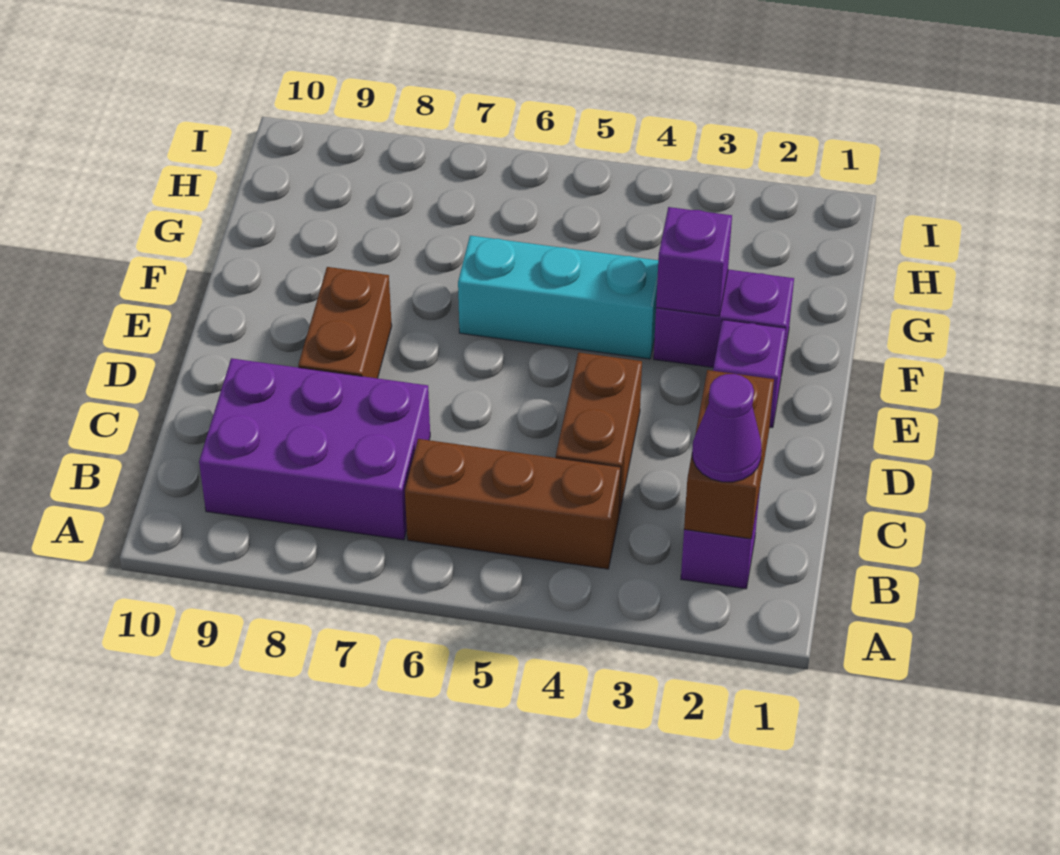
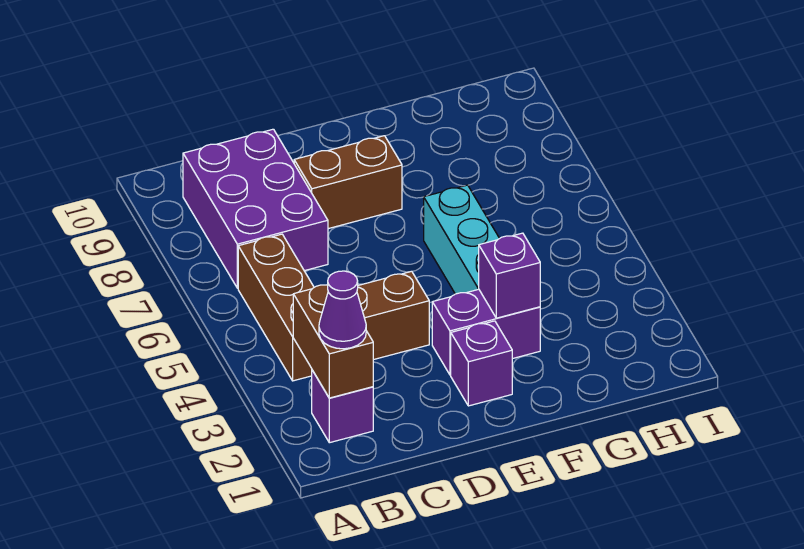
brown 1x2 brick [684,370,774,539] -> brown 1x2 brick turned to [293,285,373,398]
purple 1x2 brick [654,269,794,375] -> purple 1x2 brick turned to [432,289,540,375]

